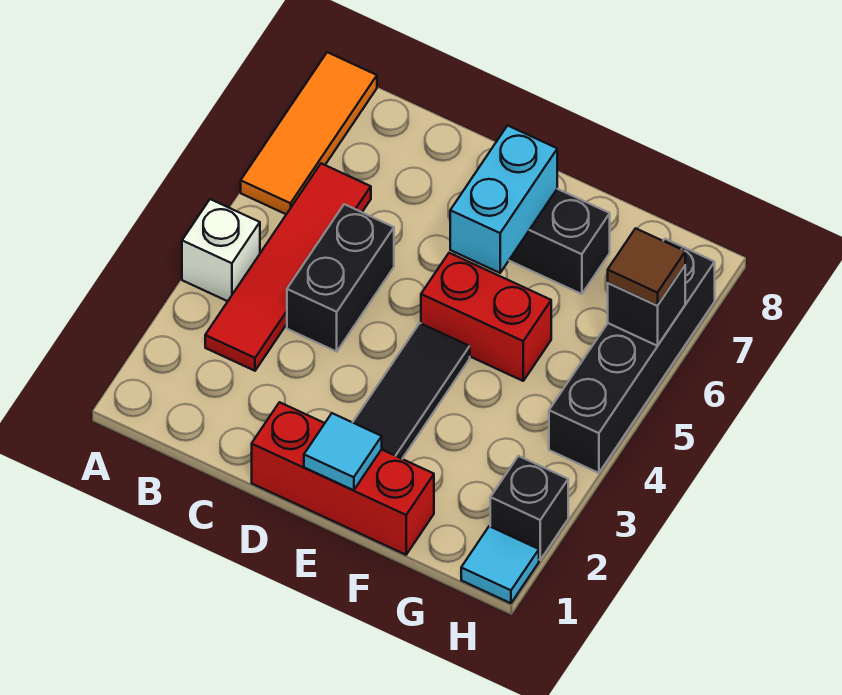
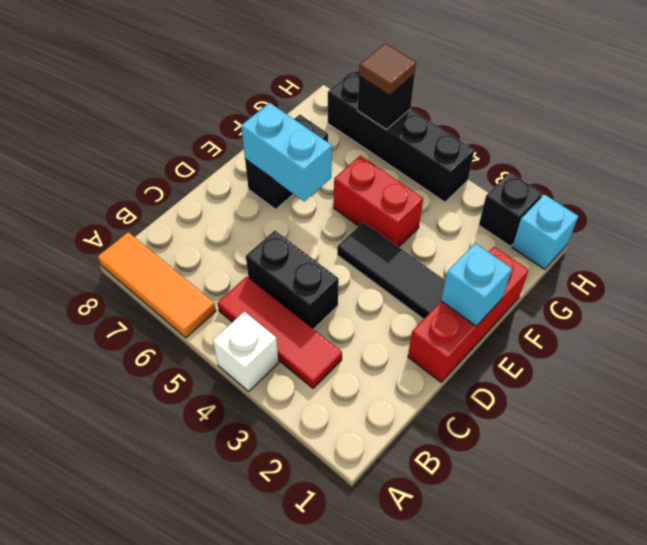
red 1x4 tile [205,163,371,371] -> red 1x3 tile [217,276,342,388]
cyan 1x1 tile [304,413,382,490] -> cyan 1x1 brick [441,243,512,326]
red 1x2 brick [421,253,551,381] -> red 1x2 brick turned to [334,156,423,247]
cyan 1x1 tile [461,526,539,603] -> cyan 1x1 brick [512,195,578,269]

